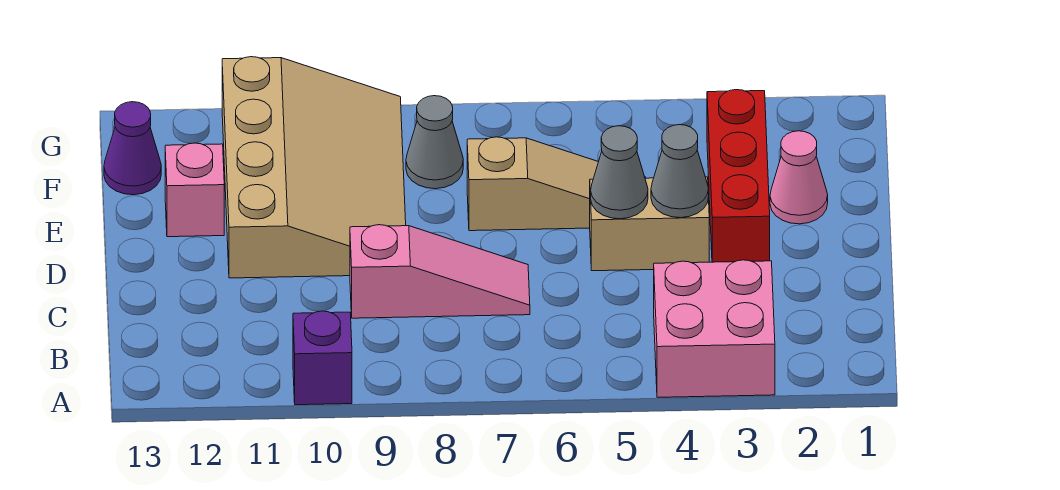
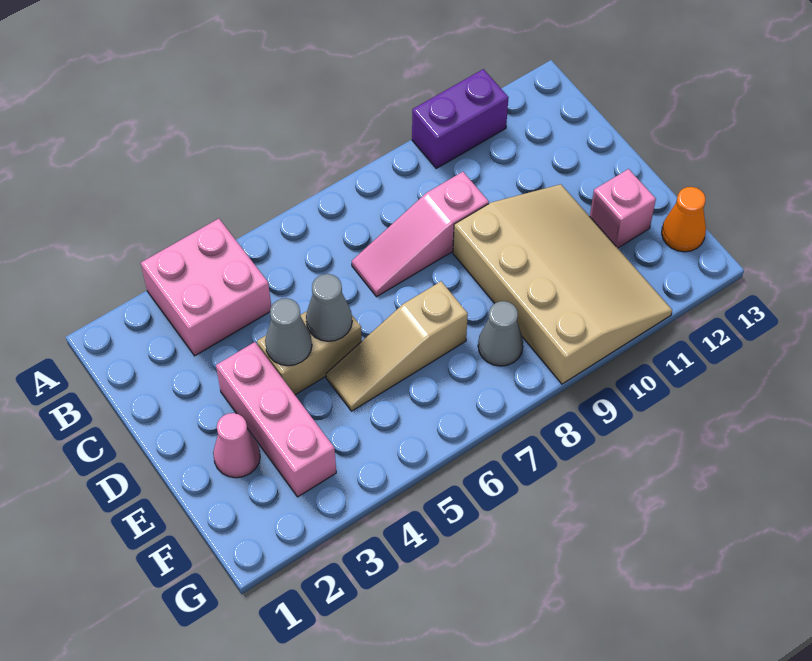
purple 1x1 brick [293,311,352,405] -> purple 1x2 brick [412,69,509,168]
red 1x3 brick [707,90,770,262] -> pink 1x3 brick [216,342,336,497]
tan 3x4 slope [222,57,406,278] -> tan 3x4 slope turned to [453,184,672,384]
purple 1x1 cone [104,102,161,195] -> orange 1x1 cone [662,187,706,252]

